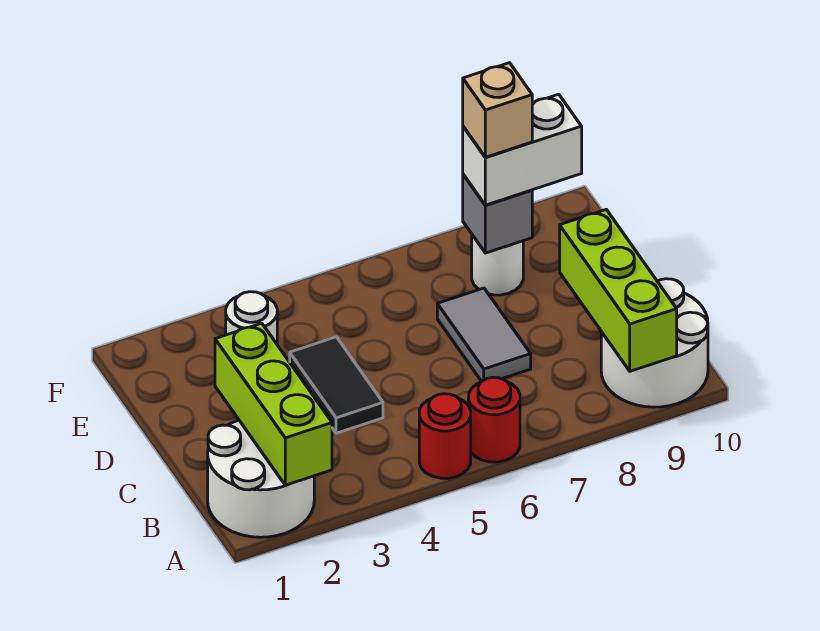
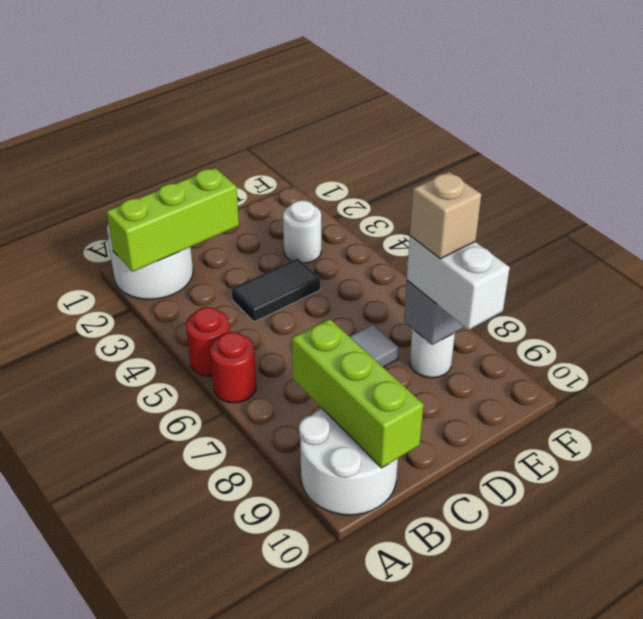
lime 1x3 brick [560,210,677,371] -> lime 1x3 brick turned to [292,319,424,468]

